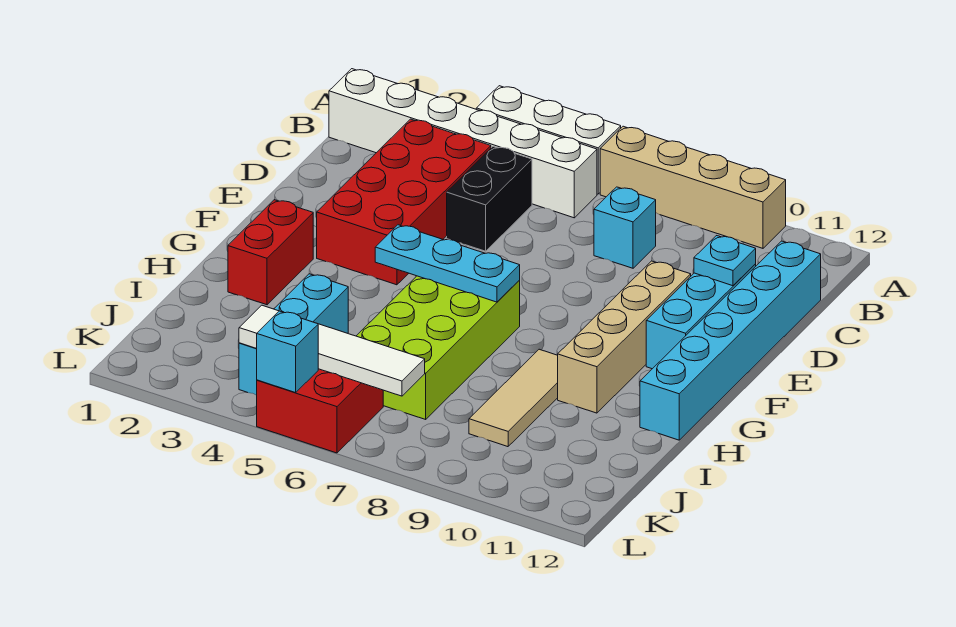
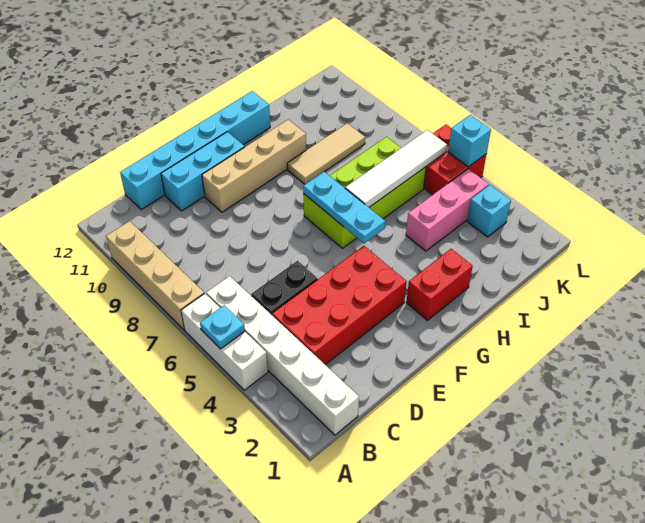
cyan 1x1 brick [594,187,656,268] -> cyan 1x1 brick moved to [467,185,511,237]
cyan 1x1 plate [694,236,756,286] -> cyan 1x1 plate moved to [200,305,245,349]
cyan 1x3 brick [239,274,348,395] -> pink 1x3 brick [406,169,489,251]
white 1x4 tile [239,305,425,396] -> white 1x4 tile turned to [345,130,447,207]

